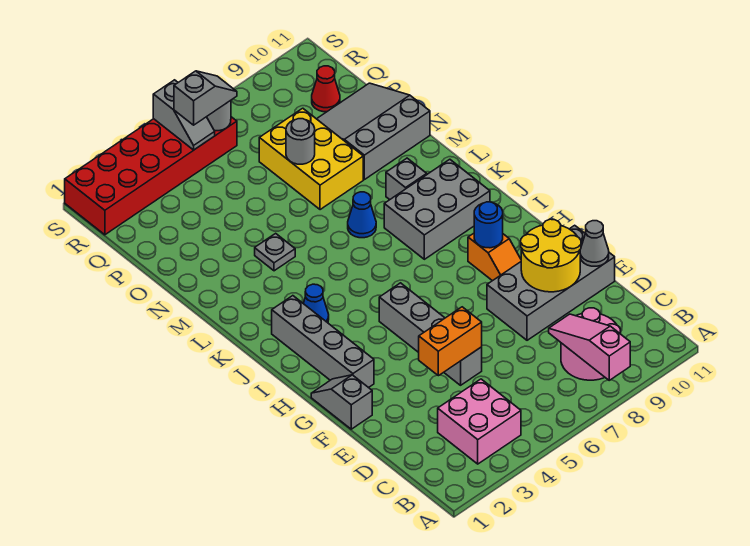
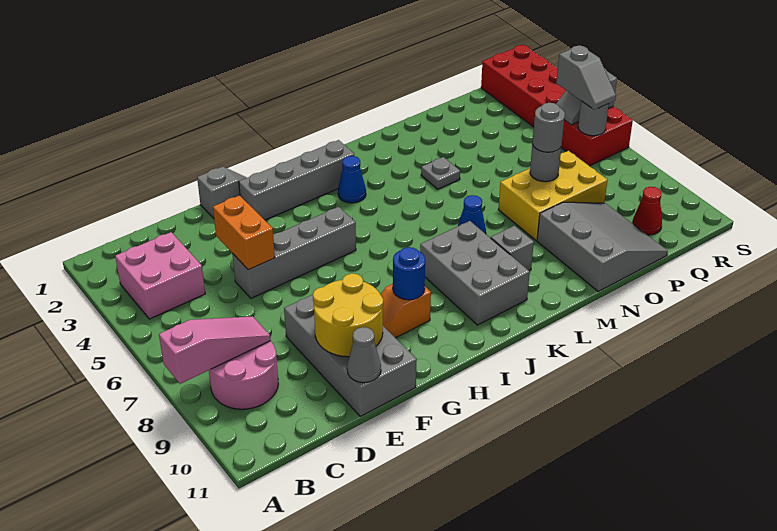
none -> grey 1x1 round brick [532,103,565,152]

